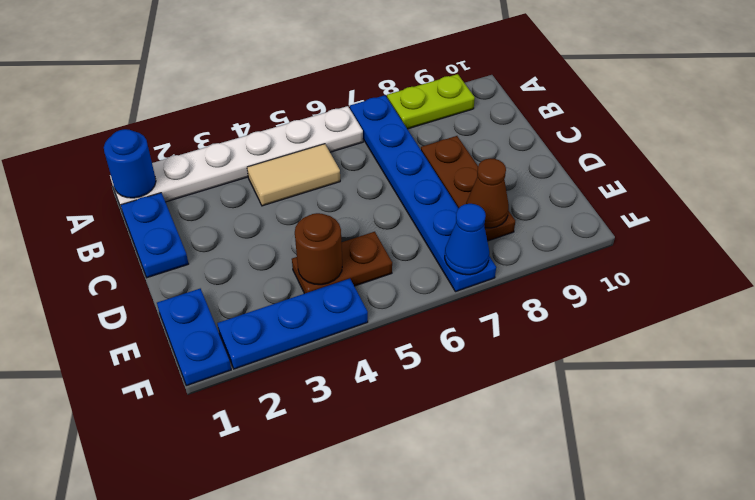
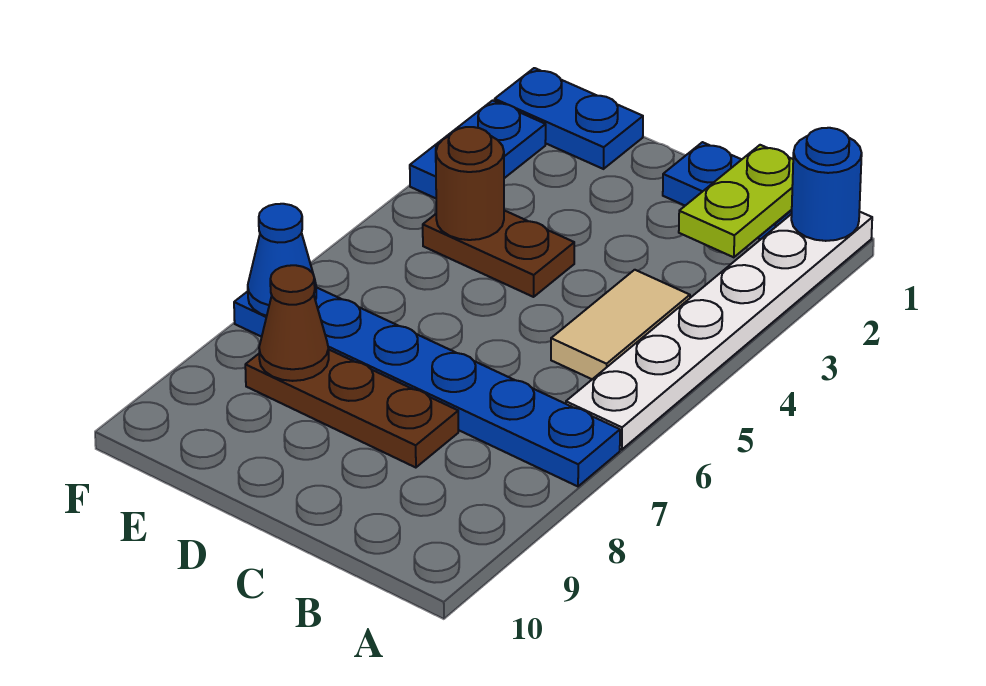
lime 1x2 plate [387,74,475,129] -> lime 1x2 plate moved to [679,145,793,257]
brown 1x2 plate [292,232,392,294] -> brown 1x2 plate turned to [423,210,574,297]
blue 1x3 plate [217,279,368,369] -> blue 1x2 plate [410,100,546,198]

